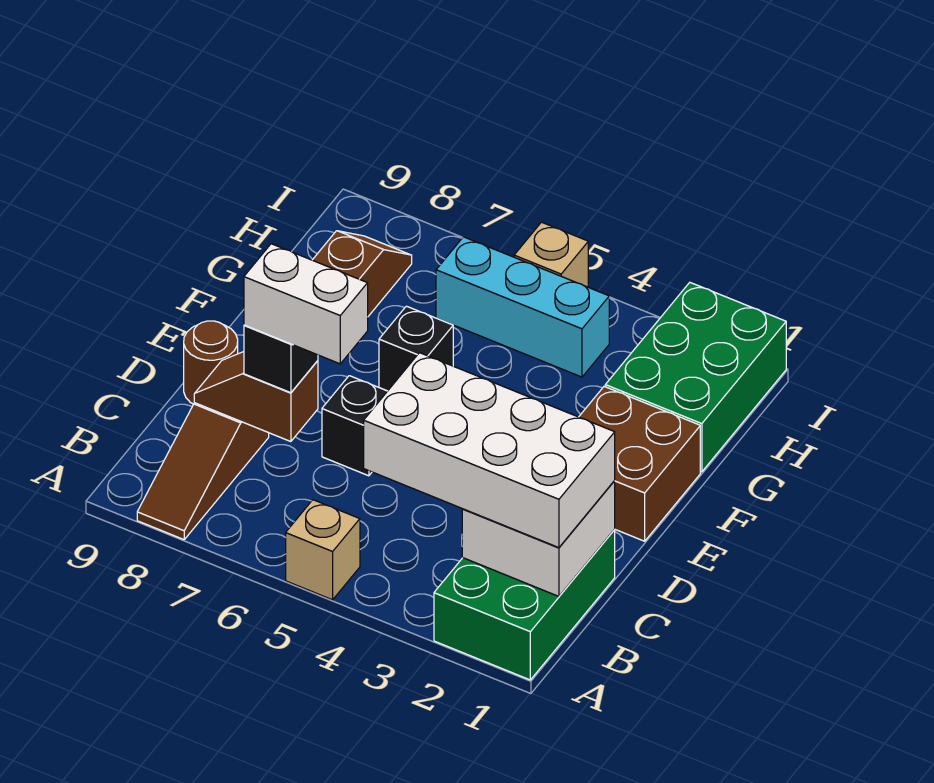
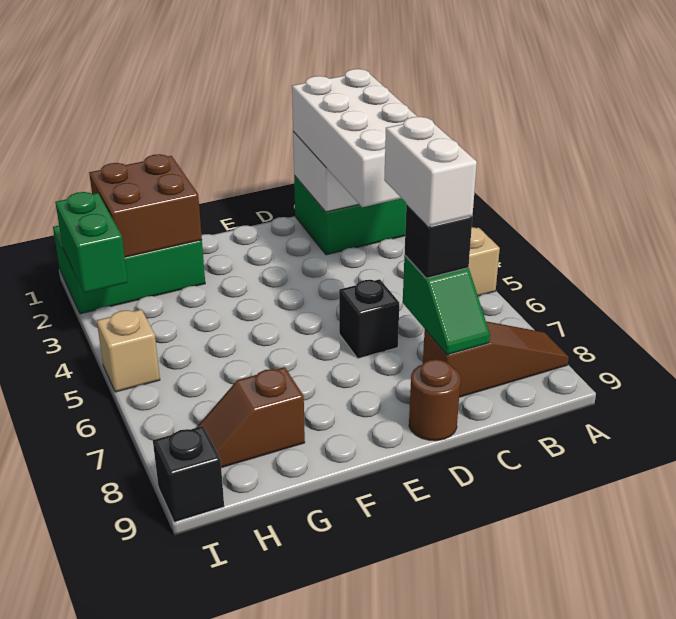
brown 1x2 slope [194,352,318,442] -> green 1x2 slope [403,255,490,355]
brown 2x2 brick [579,386,700,541] -> brown 2x2 brick moved to [89,154,202,257]
black 1x1 brick [379,306,453,391] -> black 1x1 brick moved to [153,426,224,522]
cyan 1x3 brick [436,237,609,377] -> none
none -> green 1x2 brick [55,192,128,293]

